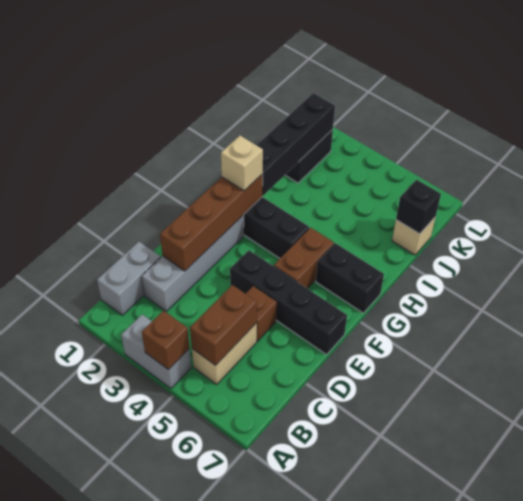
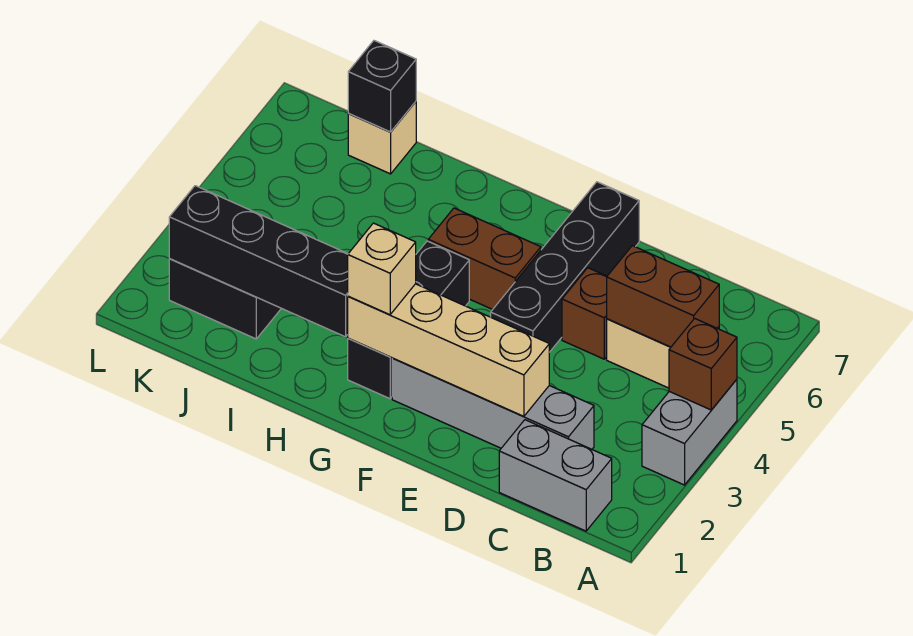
brown 1x4 brick [160,174,263,271] -> tan 1x4 brick [348,284,549,417]
black 1x2 brick [316,243,384,313] -> none

